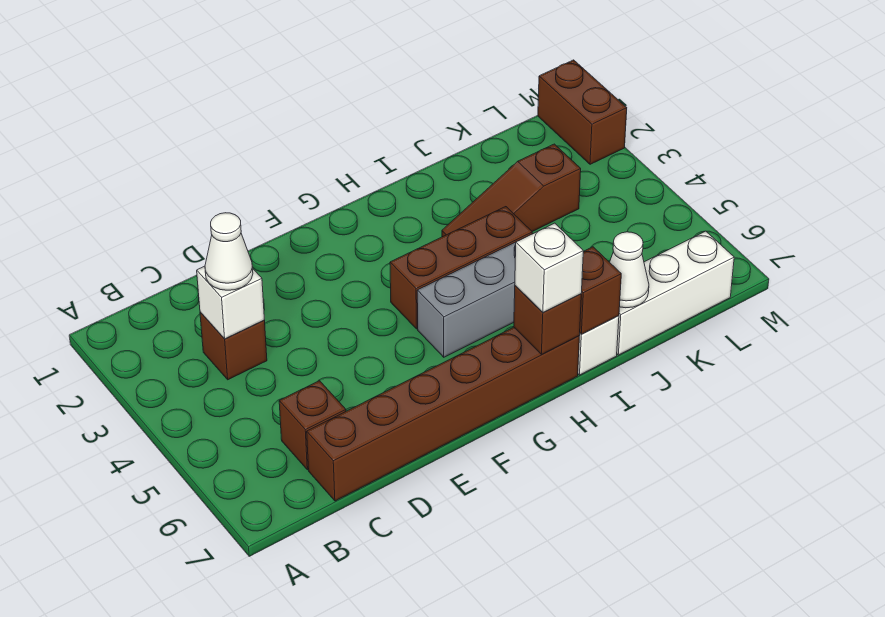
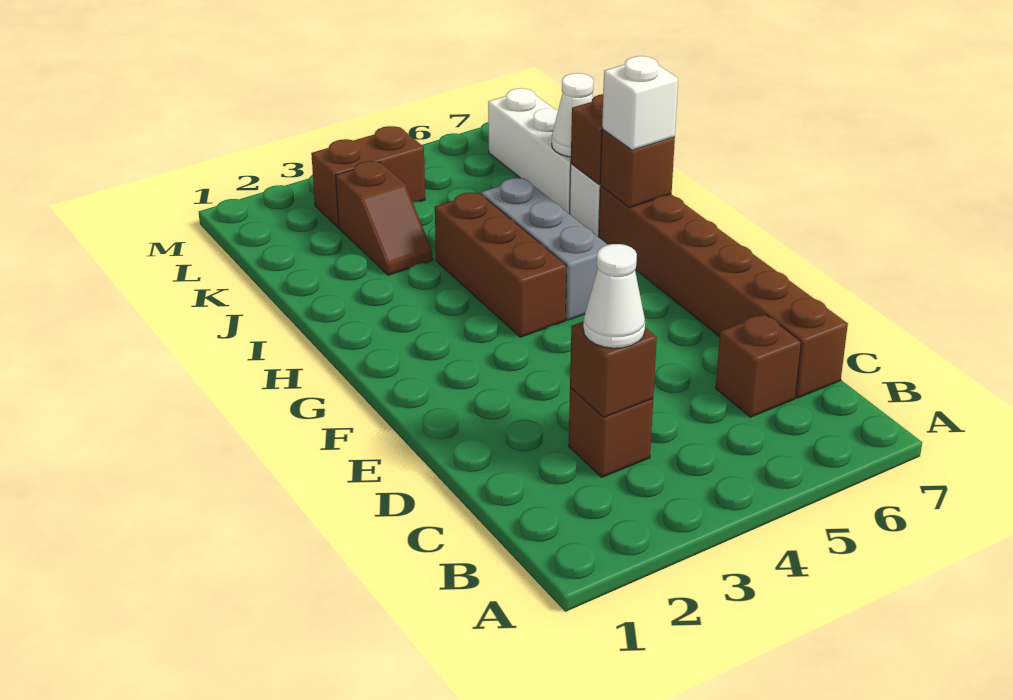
white 1x1 brick [197,266,264,339] -> brown 1x1 brick [570,321,657,418]
brown 1x3 slope [442,144,581,237] -> brown 1x2 slope [336,161,433,275]
brown 1x2 brick [538,60,627,164] -> brown 1x2 brick moved to [311,126,425,227]

